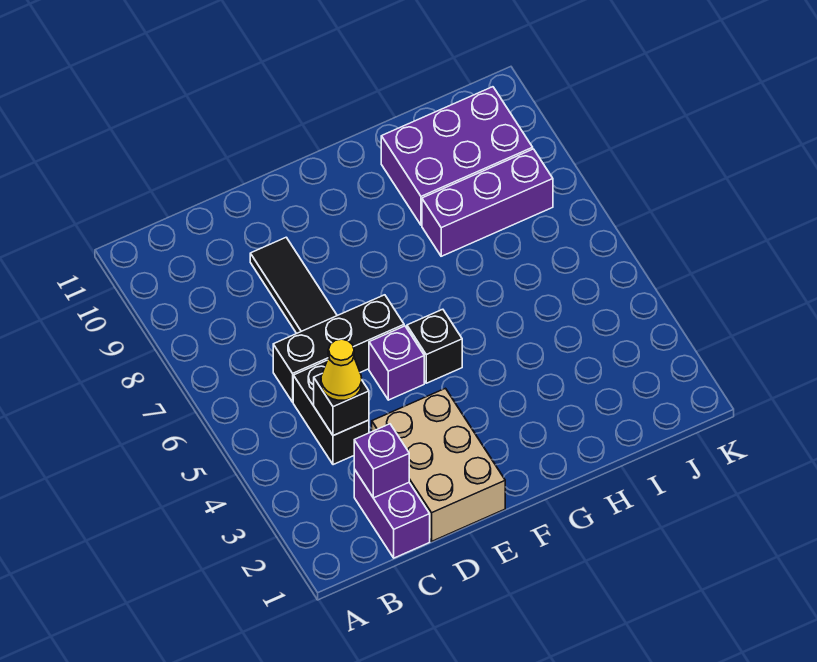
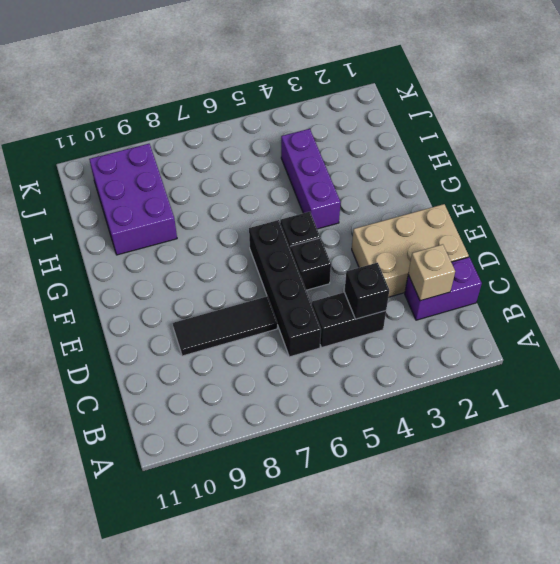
purple 1x1 brick [354,424,409,498] -> tan 1x1 brick [408,244,455,301]
yellow 1x1 cone [321,339,362,400] -> none
black 1x3 brick [273,295,404,402] -> black 1x4 brick [249,220,321,357]
purple 1x1 brick [369,326,424,400] -> black 1x1 brick [291,238,331,290]
purple 1x3 brick [422,149,553,256] -> purple 1x3 brick moved to [281,129,341,229]

